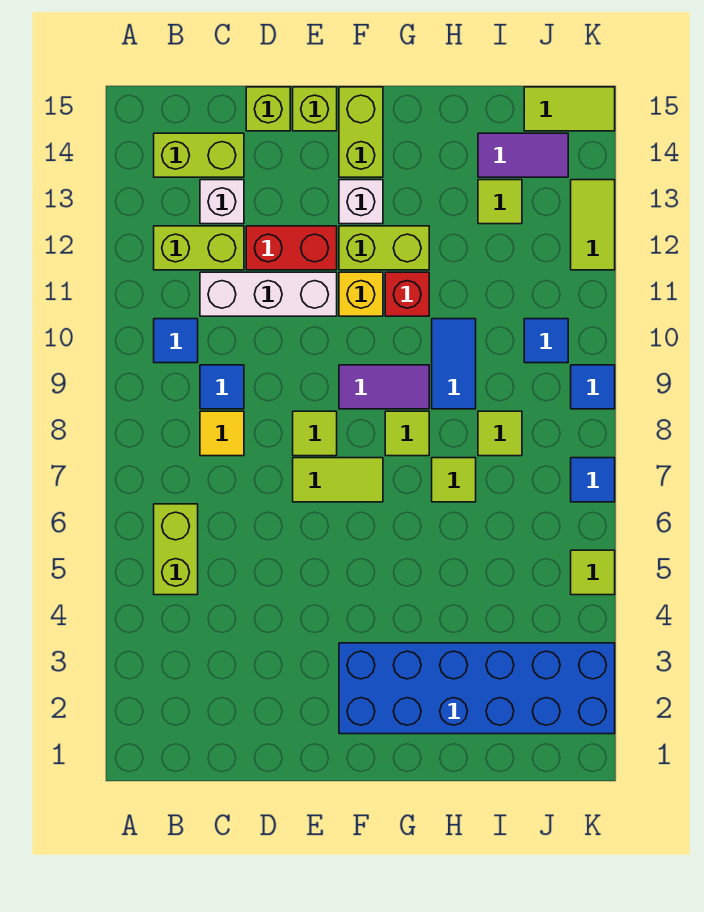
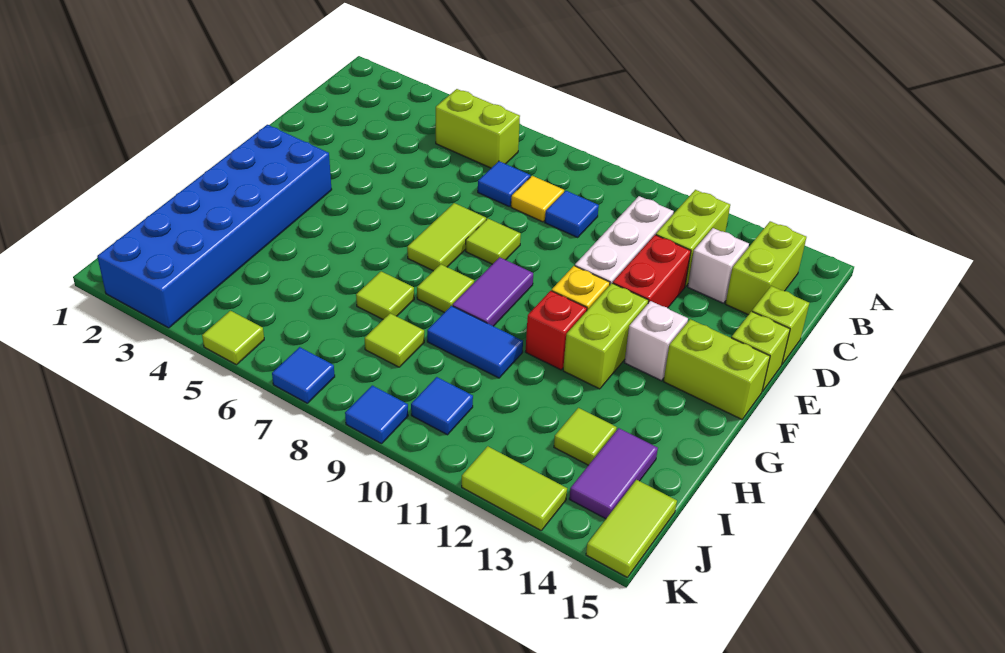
blue 1x1 tile [154,319,198,363] -> blue 1x1 tile moved to [478,161,530,206]

